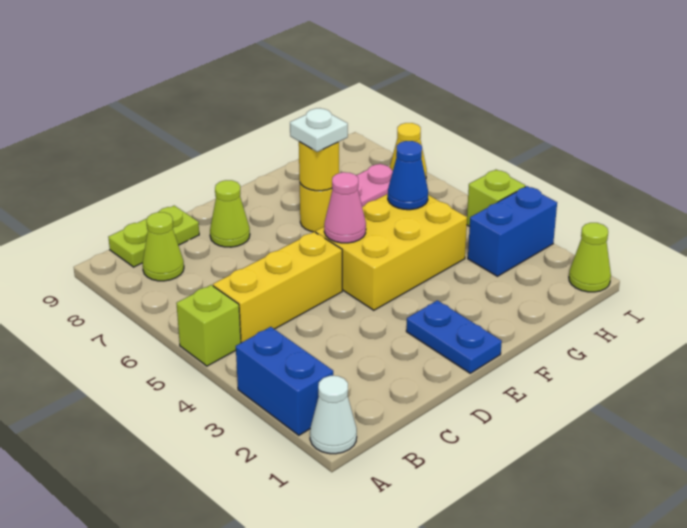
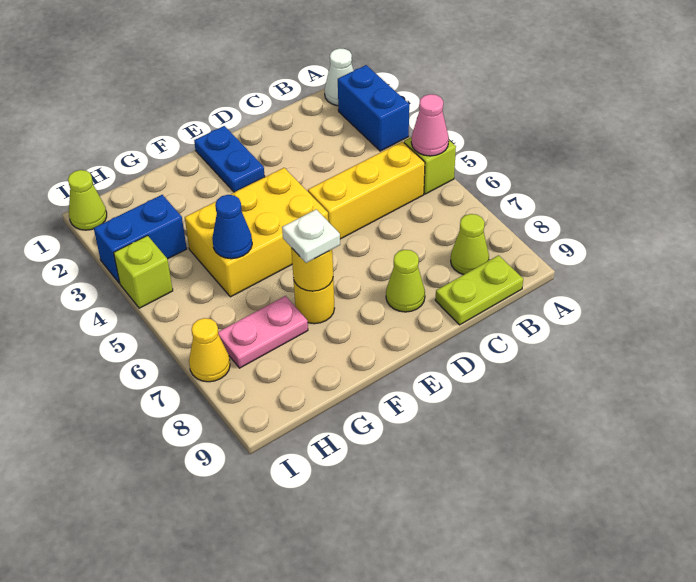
pink 1x1 cone [324,172,366,243] -> pink 1x1 cone moved to [411,94,449,156]

